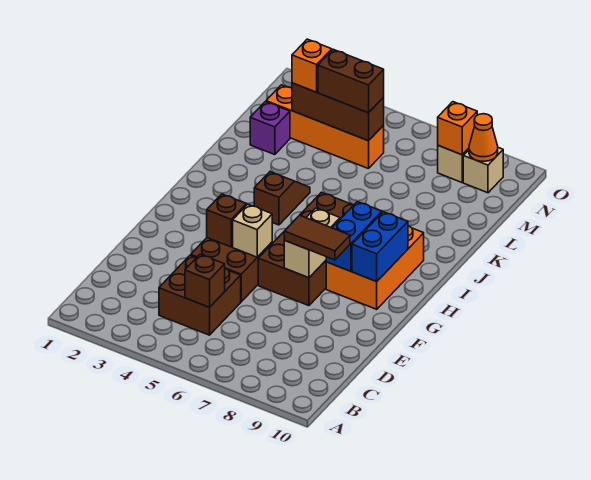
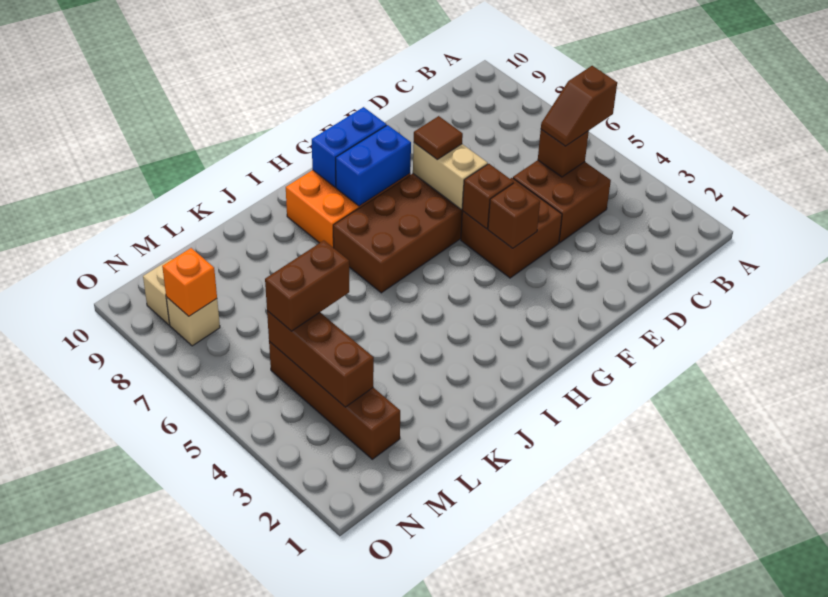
tan 1x1 brick [233,204,272,257] -> brown 1x1 brick [462,164,514,229]
tan 1x2 brick [284,208,340,278] -> tan 1x2 brick turned to [413,143,488,209]
brown 1x2 tile [284,215,350,260] -> brown 1x1 tile [414,116,463,159]
brown 1x2 slope [254,172,310,225] -> brown 1x2 slope moved to [541,66,617,146]
purple 1x1 brick [250,102,290,155] -> none
orange 1x4 brick [266,85,384,169] -> brown 1x4 brick [269,341,400,459]
orange 1x1 brick [292,39,332,92] -> none
brown 1x2 brick [318,49,384,113] -> brown 1x2 brick turned to [265,241,349,331]
orange 1x1 cone [469,114,498,161] -> none

